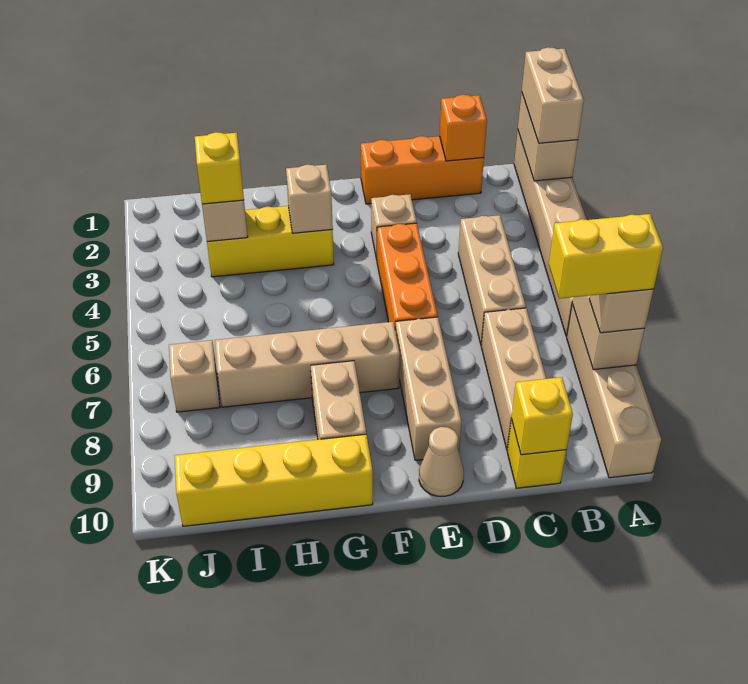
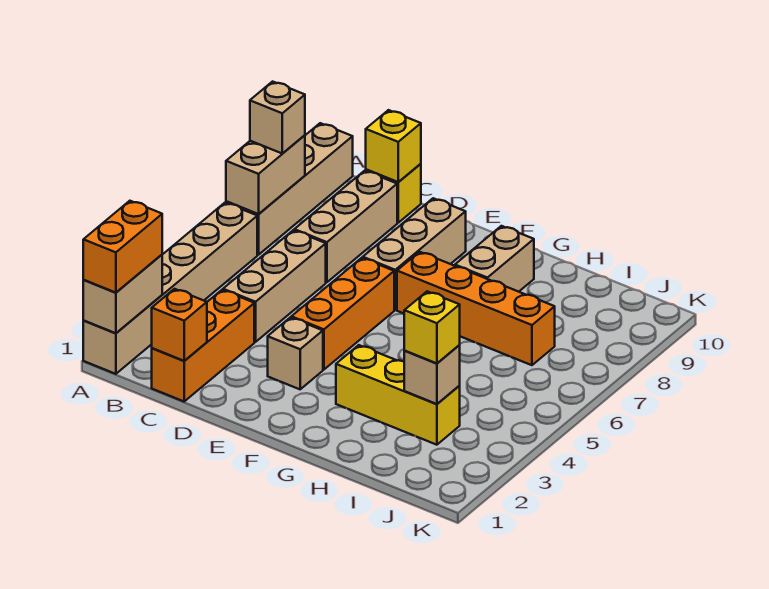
tan 1x2 brick [522,47,584,143] -> orange 1x2 brick [83,201,162,293]
yellow 1x2 brick [549,214,663,299] -> none
orange 1x3 brick [361,136,484,204] -> orange 1x3 brick turned to [152,290,254,401]
tan 1x1 cone [419,427,464,496] -> none
tan 1x4 brick [215,322,400,407] -> orange 1x4 brick [397,252,555,365]
tan 1x1 brick [286,165,333,233] -> none
yellow 1x4 brick [175,434,373,526] -> none
tan 1x1 brick [169,340,220,412] -> none

